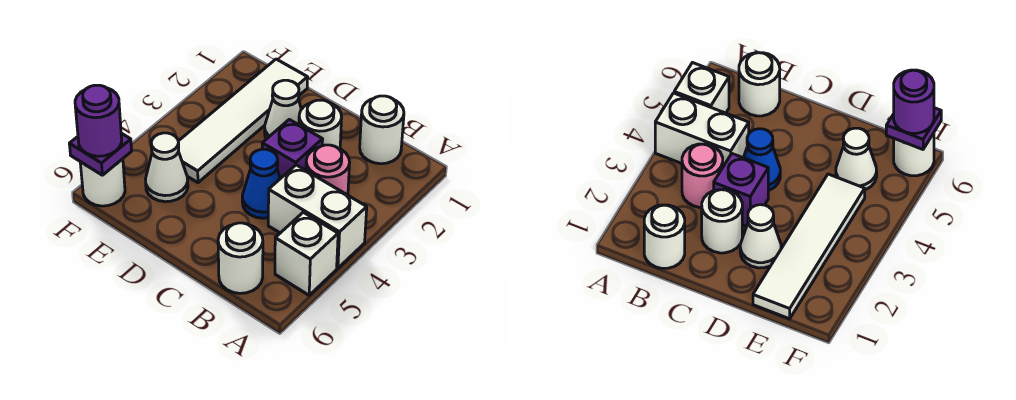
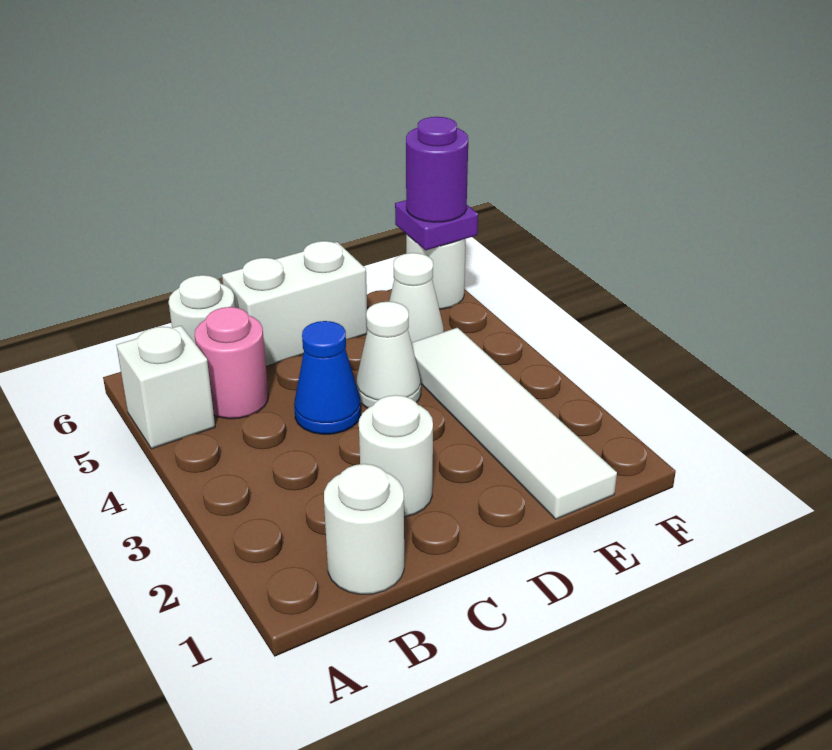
white 1x2 brick [268,165,367,268] -> white 1x2 brick moved to [222,241,368,366]
pink 1x1 round brick [306,145,350,195] -> pink 1x1 round brick moved to [195,307,268,419]
purple 1x1 brick [262,120,323,179] -> none
white 1x1 cone [265,80,301,139] -> white 1x1 cone moved to [356,302,421,408]

